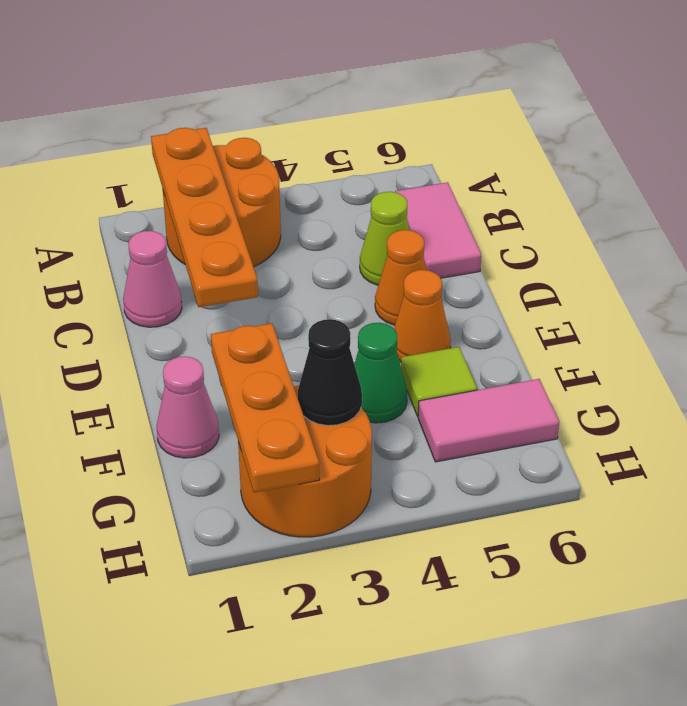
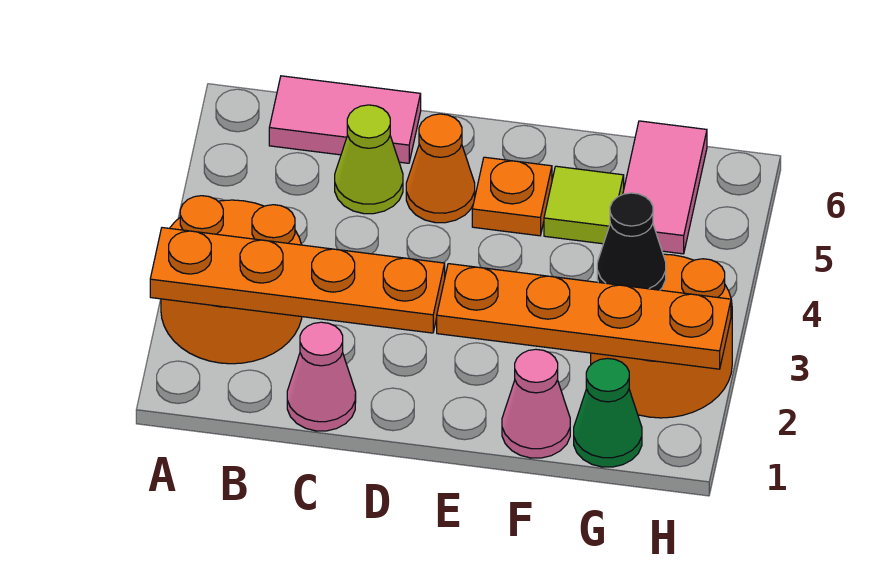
orange 1x1 cone [394,270,451,362] -> orange 1x1 plate [472,157,552,236]
orange 1x3 plate [211,323,319,493] -> orange 1x4 plate [437,264,731,369]
green 1x1 cone [354,323,407,423] -> green 1x1 cone moved to [574,358,642,467]

